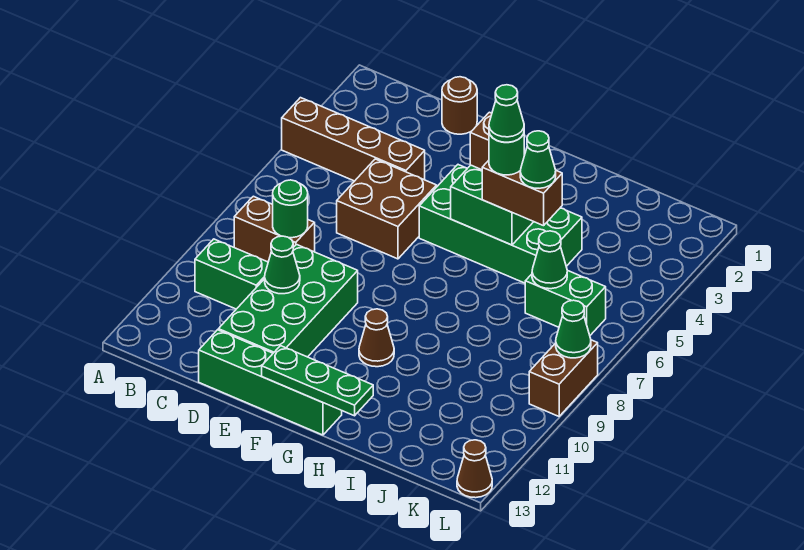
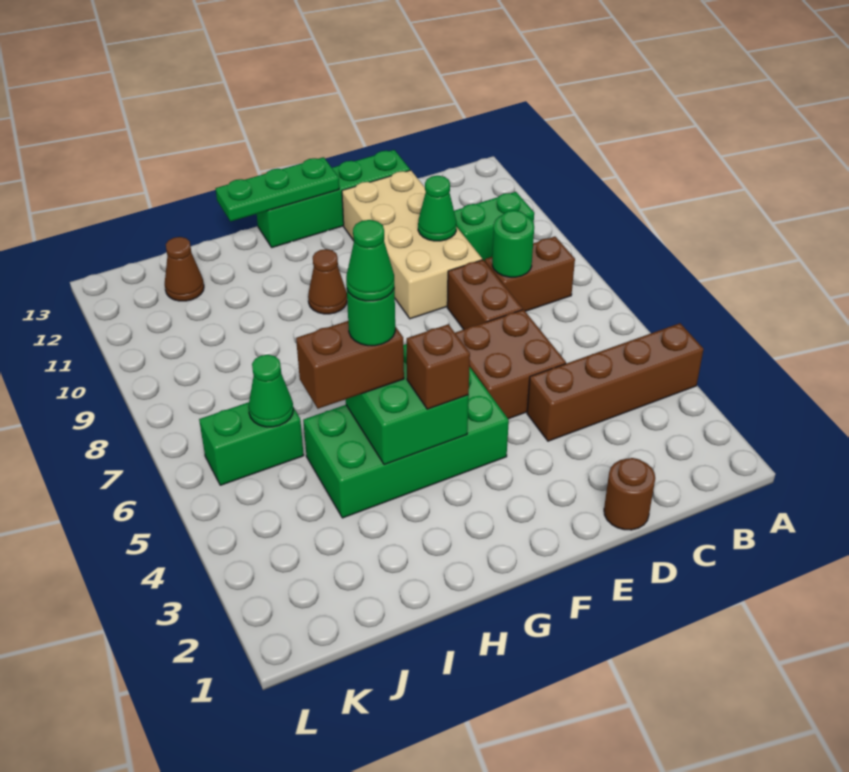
green 2x4 brick [218,244,358,357] -> tan 2x4 brick [342,170,482,319]
green 1x1 cone [520,131,556,188] -> none
brown 1x2 brick [529,340,598,416] -> brown 1x2 brick moved to [447,260,522,329]
green 1x1 cone [556,300,591,358] -> none
brown 1x1 cone [457,440,492,498] -> brown 1x1 cone moved to [165,237,204,301]

